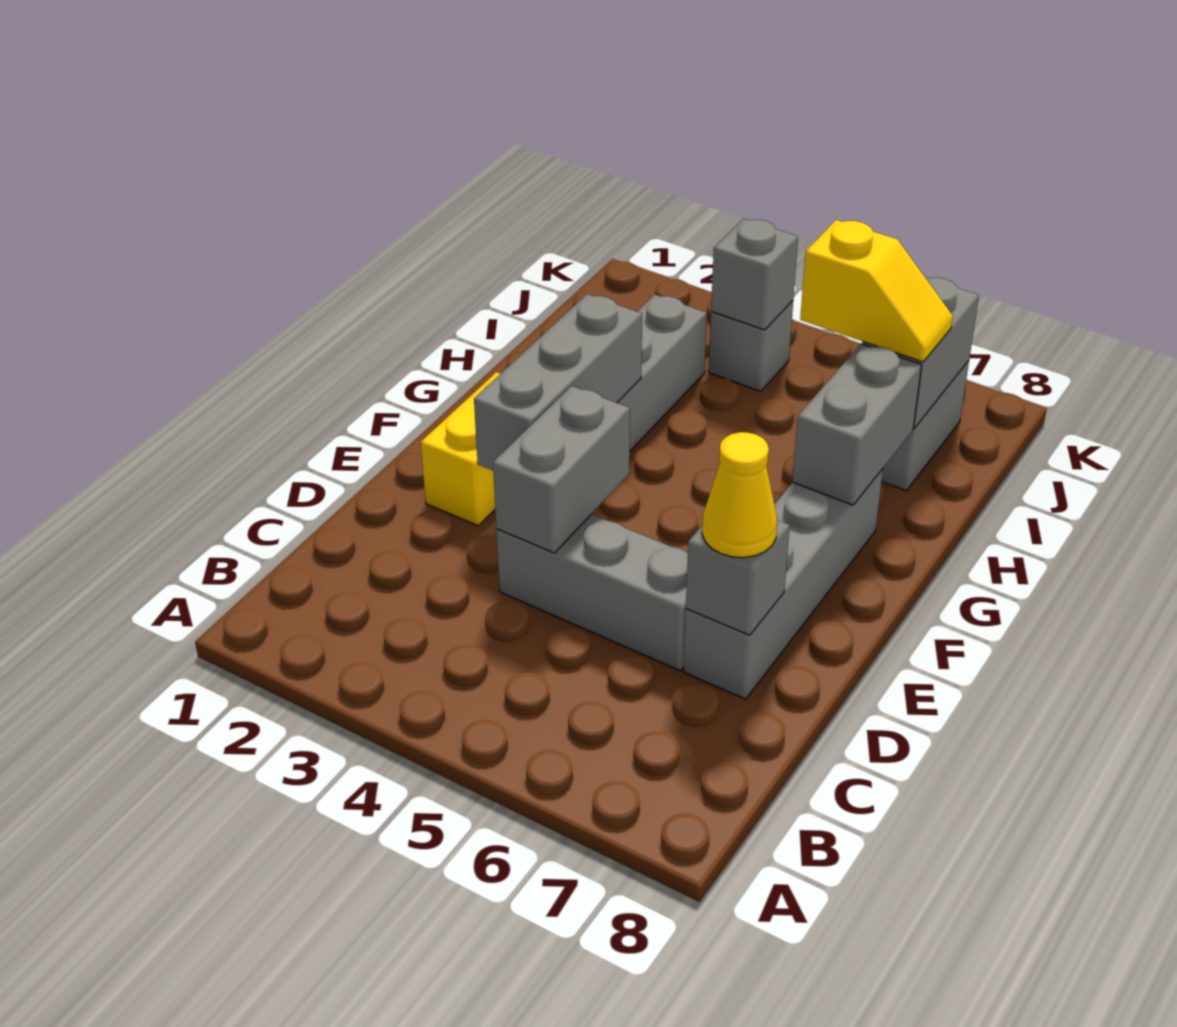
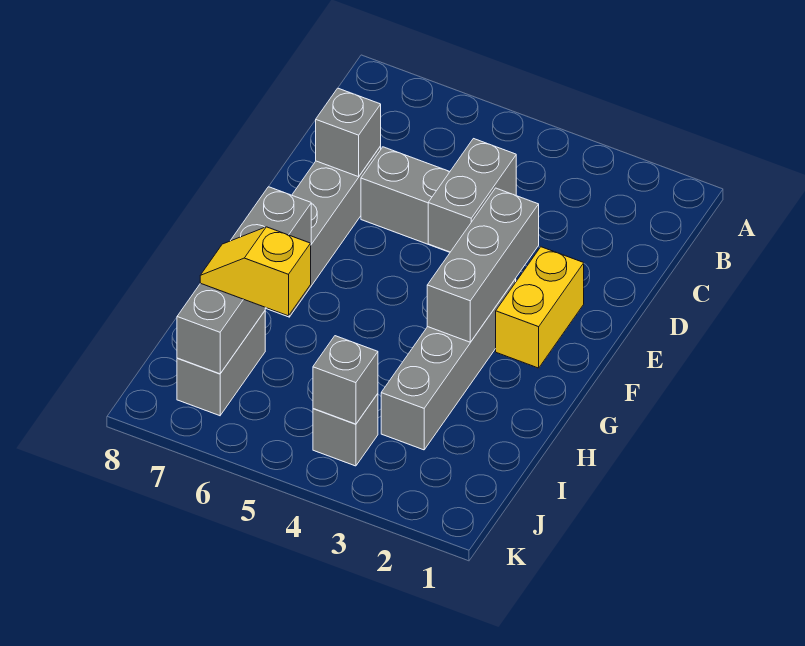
yellow 1x1 cone [702,432,777,558] -> none

